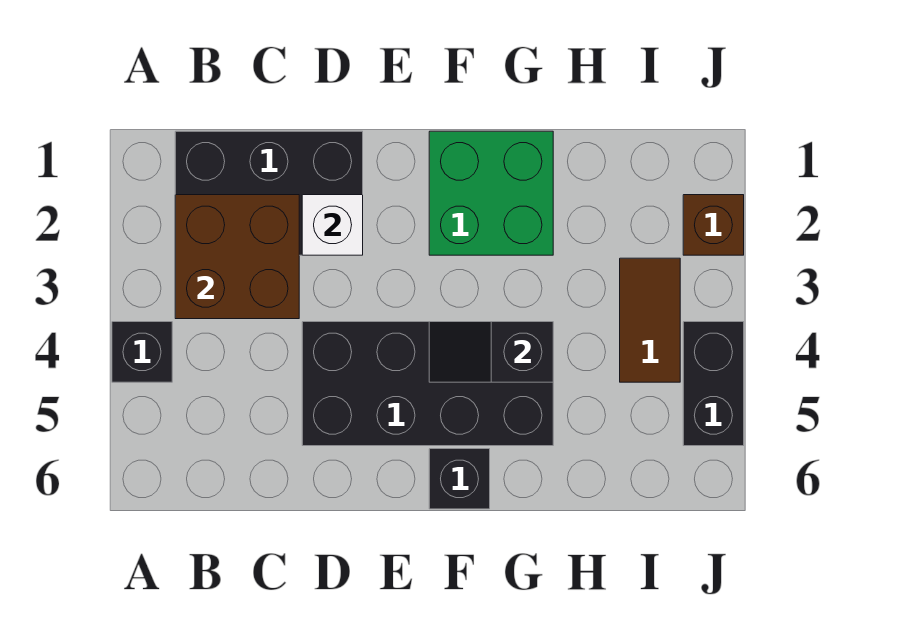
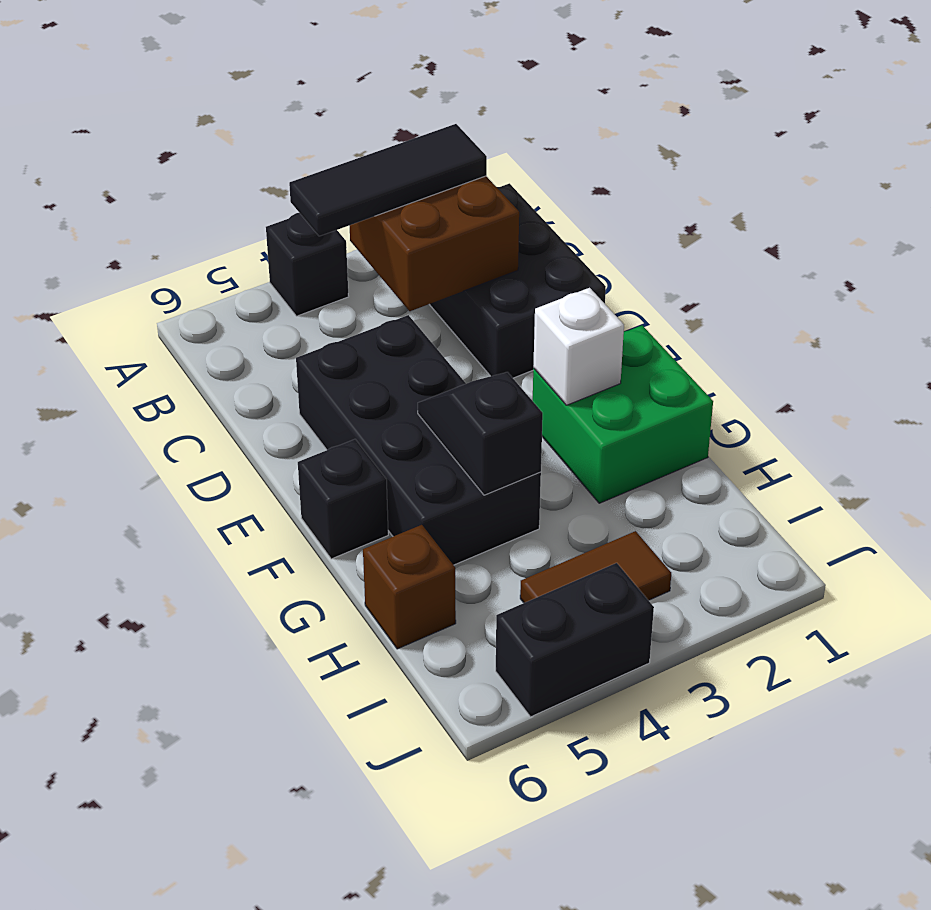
none -> black 1x3 tile [289,124,487,236]
white 1x1 brick [302,195,363,255] -> white 1x1 brick moved to [533,288,624,405]
brown 1x1 brick [683,195,744,255] -> brown 1x1 brick moved to [363,525,456,649]

